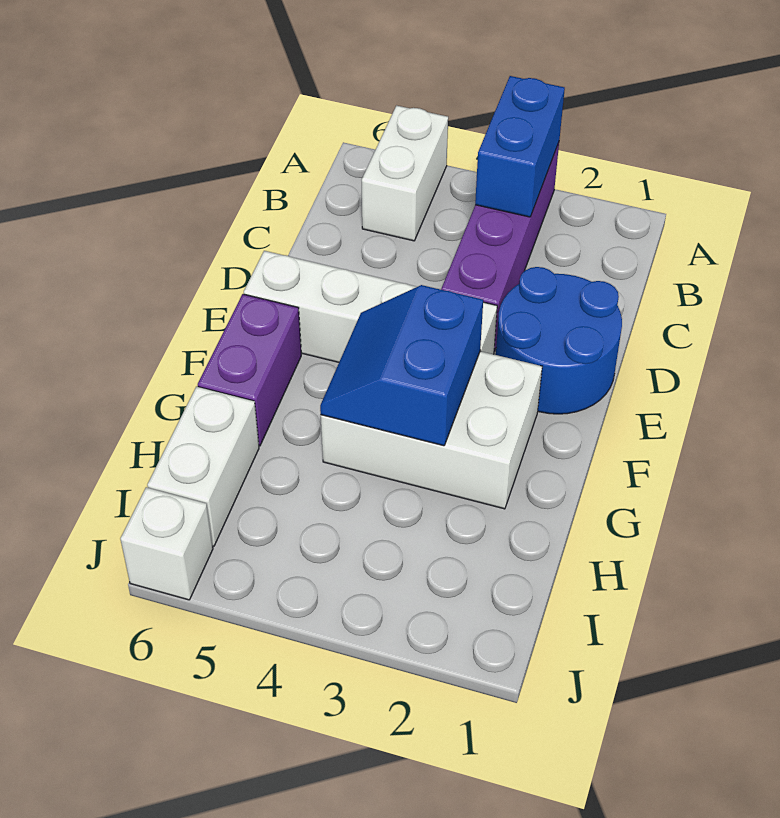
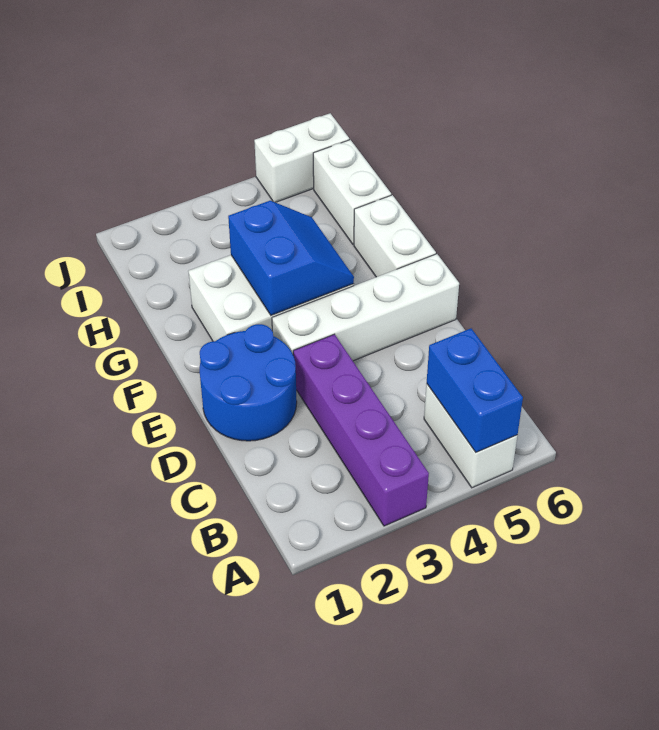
blue 1x2 brick [475,76,565,217] -> blue 1x2 brick moved to [427,328,523,452]
purple 1x2 brick [198,294,301,446] -> white 1x2 brick [354,195,436,277]
white 1x1 brick [120,487,213,600] -> white 1x2 brick [254,113,349,202]

